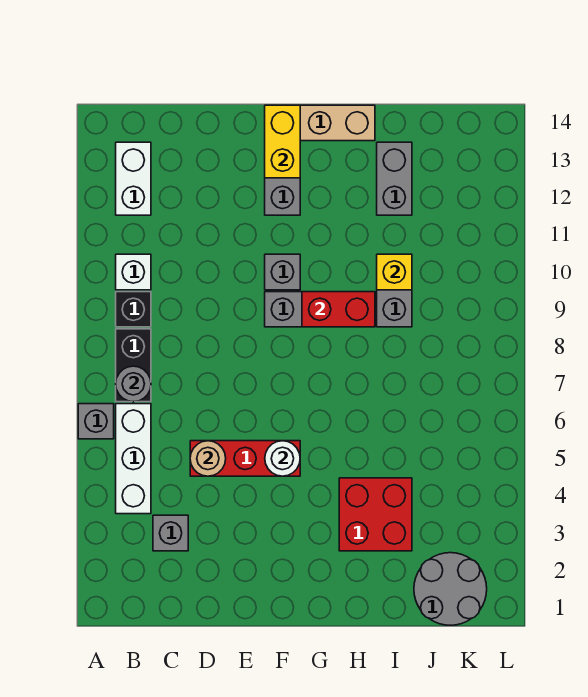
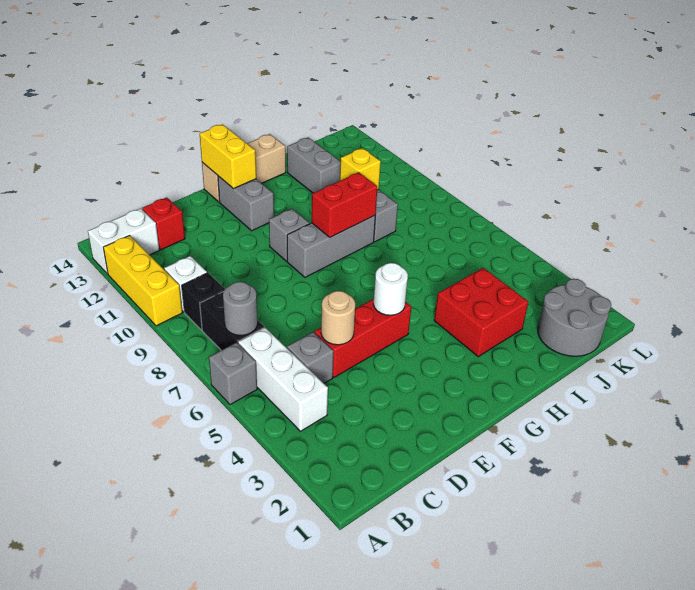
none -> yellow 1x3 brick [103,236,182,326]
white 1x2 brick [116,142,151,215] -> white 1x2 brick turned to [88,208,159,274]
grey 1x1 brick [153,515,188,551] -> grey 1x1 brick moved to [287,332,334,383]
none -> red 1x1 brick [142,197,185,250]

